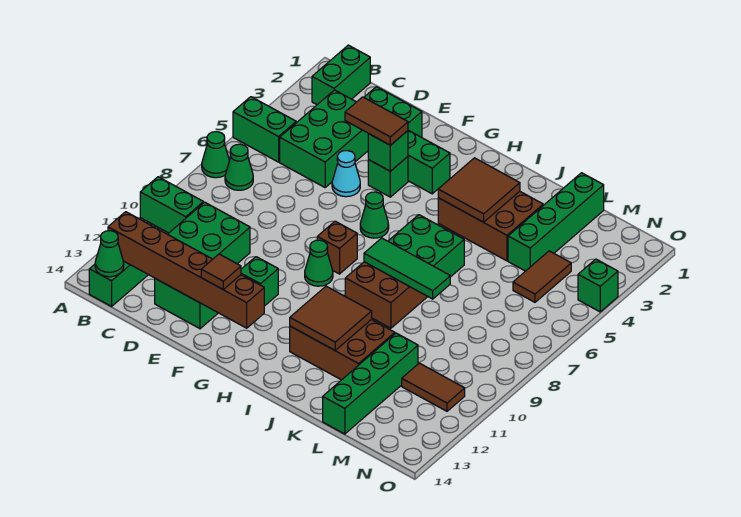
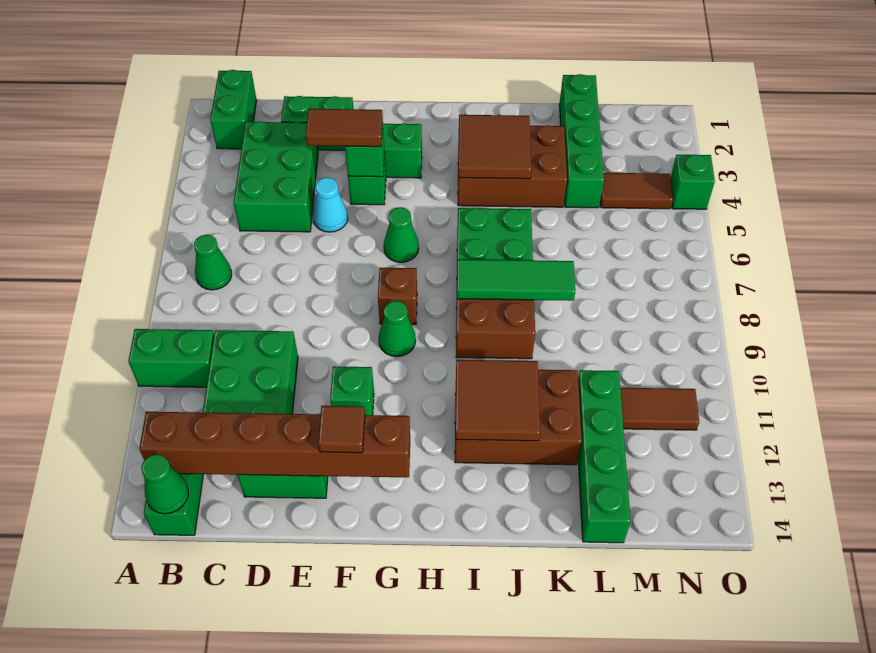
green 1x2 brick [233,97,296,162] -> none
green 1x1 cone [202,132,229,178] -> none
brown 1x2 tile [513,251,571,302] -> brown 1x2 tile turned to [600,173,673,209]

